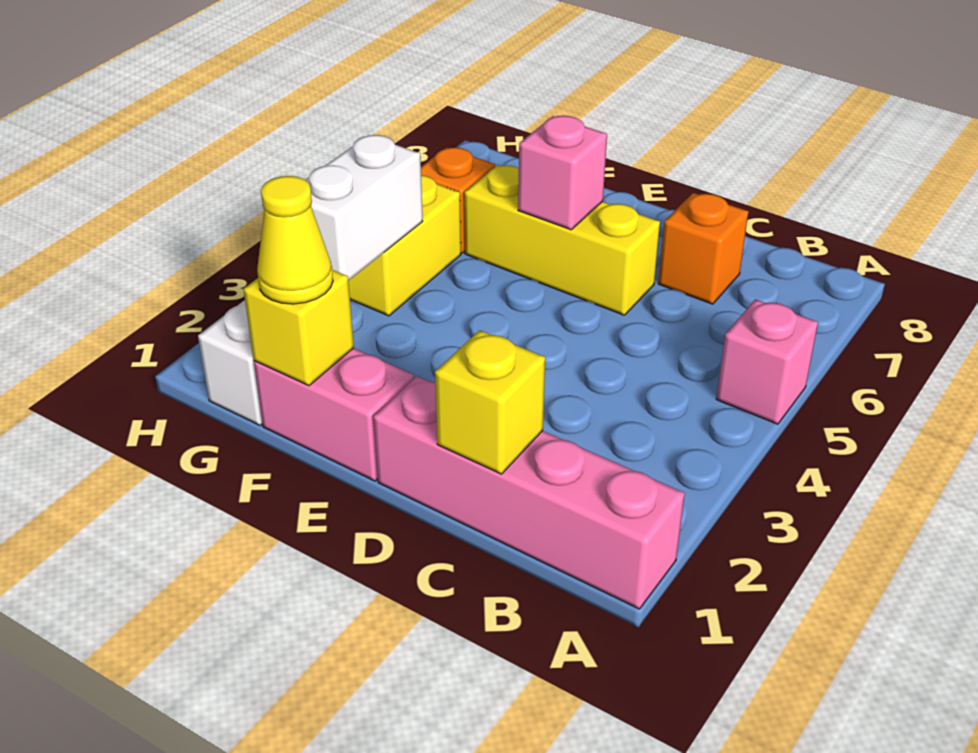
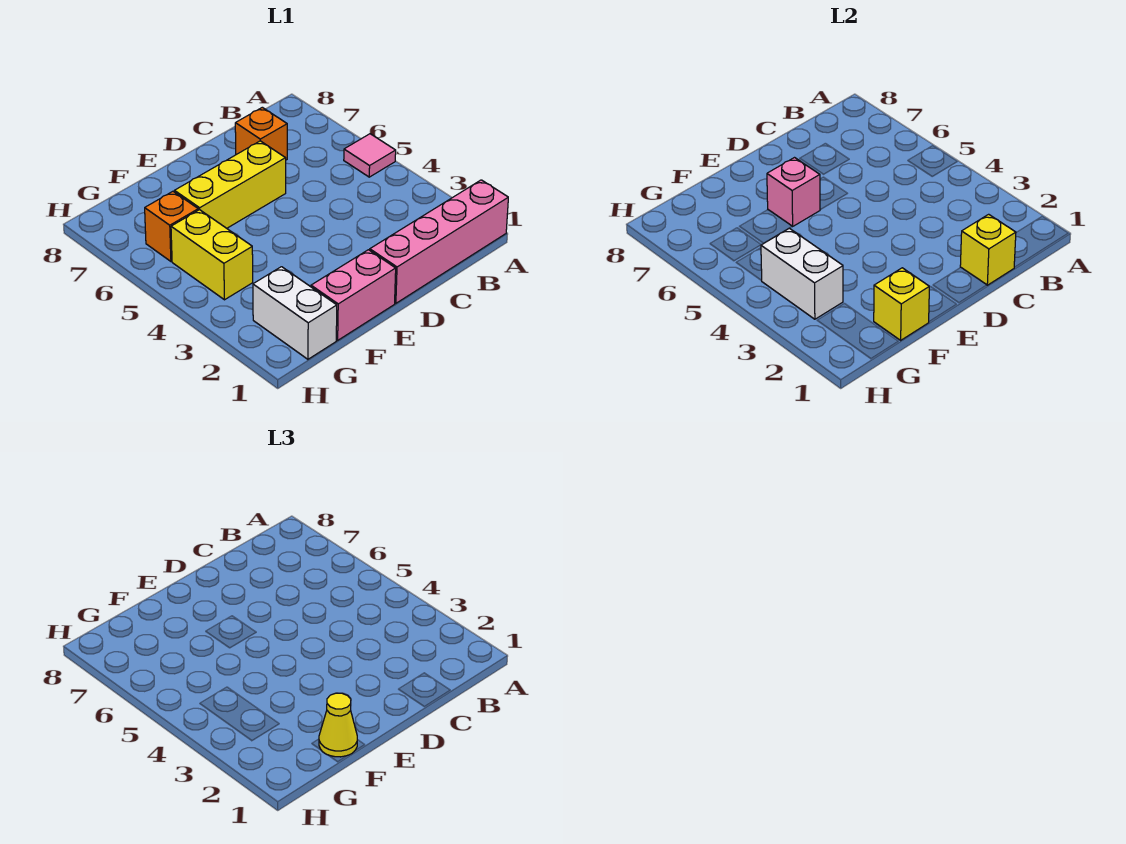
pink 1x1 brick [716,299,818,424] -> pink 1x1 tile [344,134,396,177]

